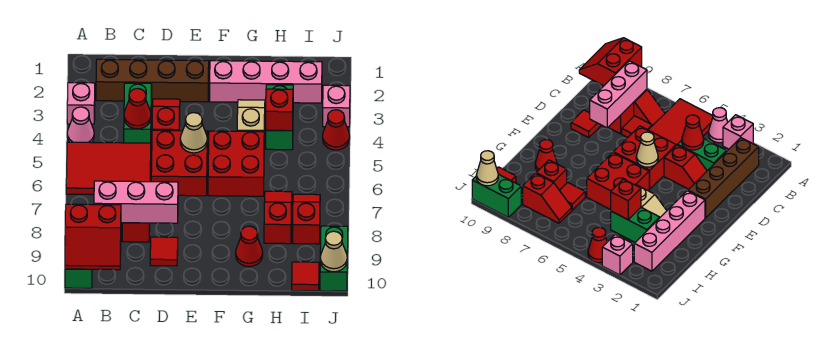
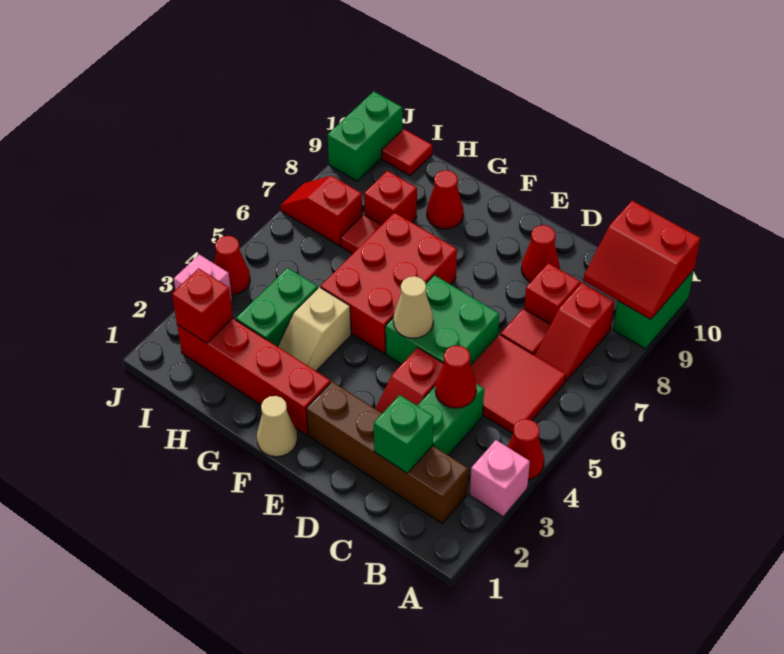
pink 1x1 cone [67,107,94,143] -> red 1x1 cone [507,419,544,480]
red 2x3 tile [66,142,151,195] -> red 2x2 tile [471,334,566,433]
red 2x2 slope [65,204,121,270] -> red 2x2 slope turned to [583,201,700,319]
pink 1x3 brick [94,181,178,223] -> none
none -> green 1x1 brick [374,395,434,473]
red 2x2 brick [151,130,208,196] -> green 2x2 brick [385,275,499,366]
red 1x1 tile [150,237,178,266] -> red 1x1 cone [521,225,559,282]
pink 1x4 brick [210,61,322,103] -> red 1x4 brick [177,318,330,435]
red 2x2 brick [208,131,264,196] -> red 2x3 brick [321,213,457,353]
red 1x1 brick [266,89,293,131] -> red 1x1 brick moved to [172,268,233,343]
red 1x2 slope [293,194,320,244] -> red 1x2 slope turned to [280,176,362,246]
tan 1x1 cone [320,231,347,272] -> tan 1x1 cone moved to [257,396,297,457]

